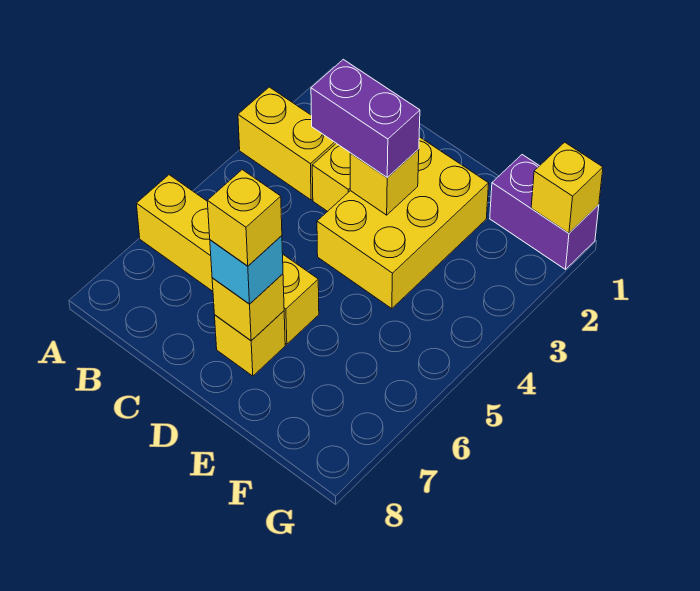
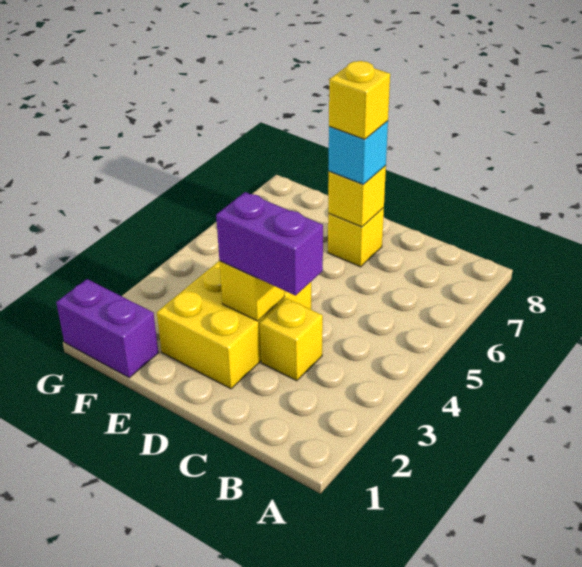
yellow 1x2 brick [238,87,336,200] -> none
yellow 1x4 brick [136,175,319,344] -> none
yellow 1x1 brick [531,142,603,233] -> none

